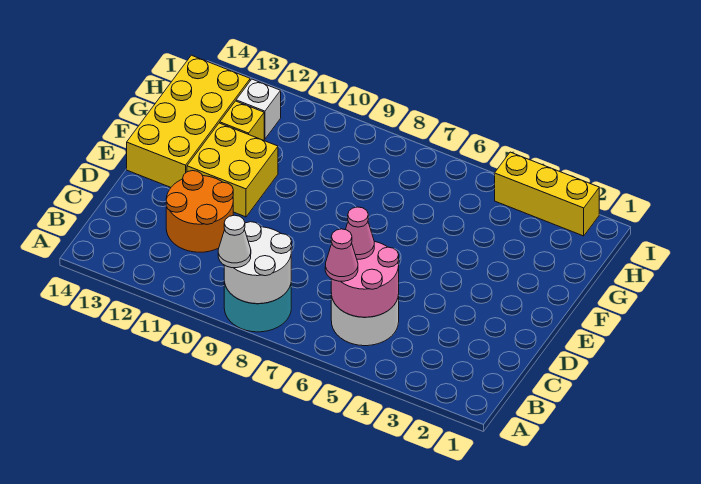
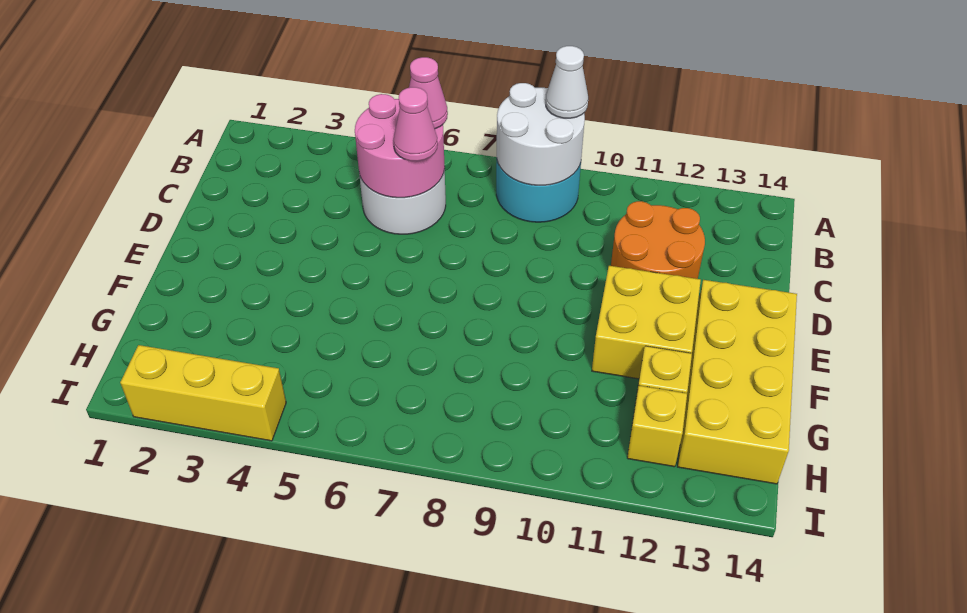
white 1x1 brick [236,79,281,139] -> yellow 1x1 brick [627,386,687,467]

